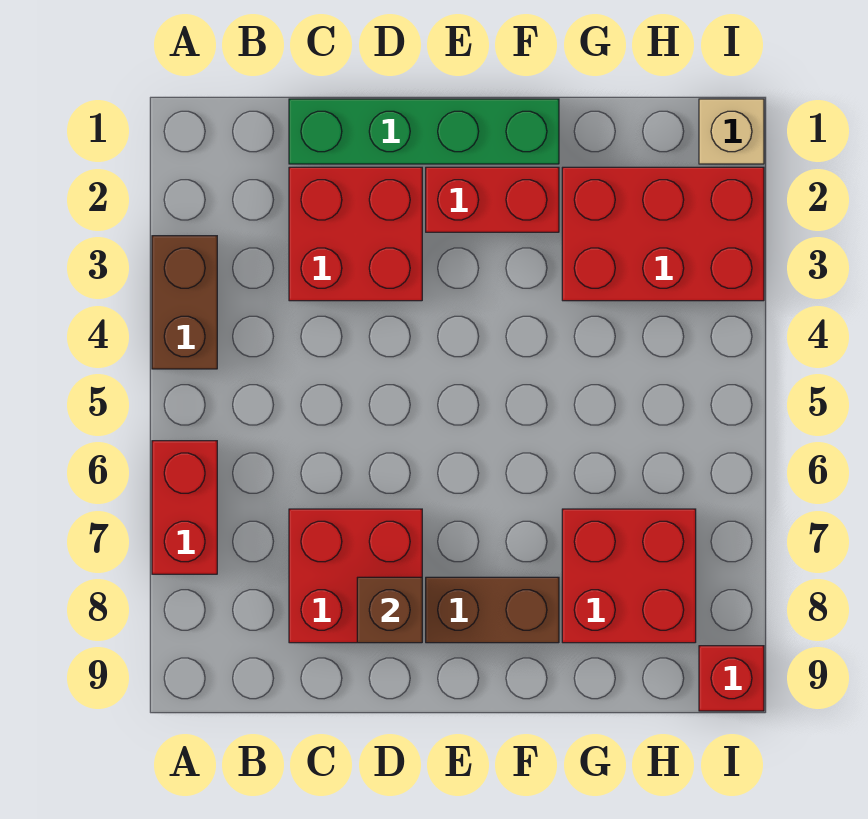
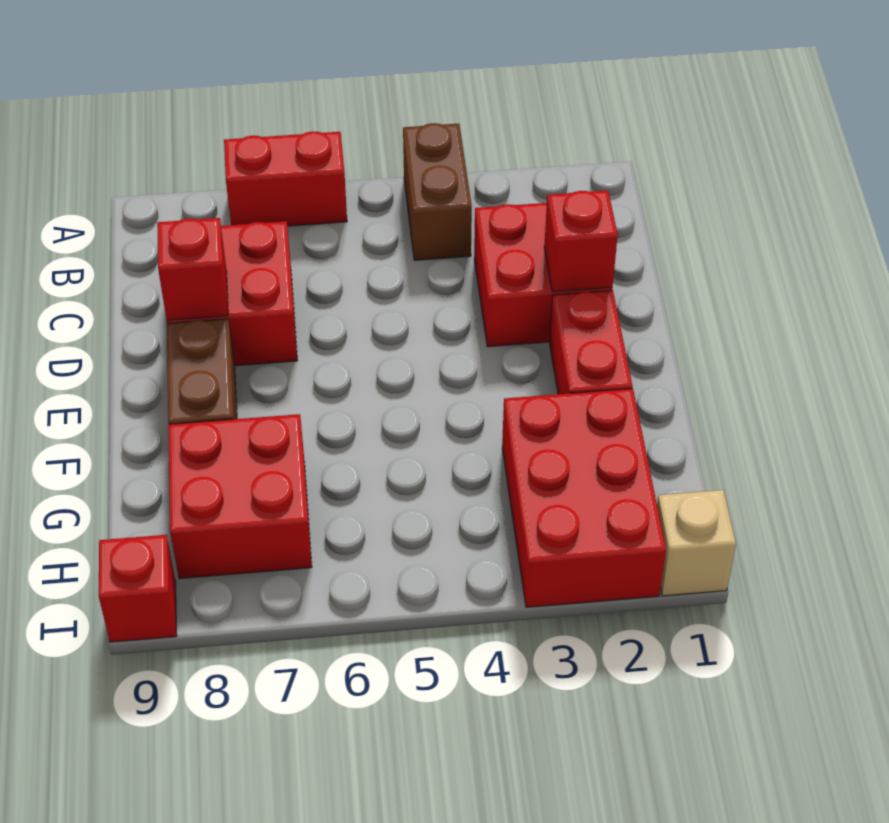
brown 1x2 brick [152,236,217,369] -> brown 1x2 brick turned to [403,123,472,260]
green 1x4 brick [289,99,559,164] -> none
none -> red 1x1 brick [544,190,618,292]
brown 1x1 brick [357,577,422,643] -> red 1x1 brick [157,218,228,320]

